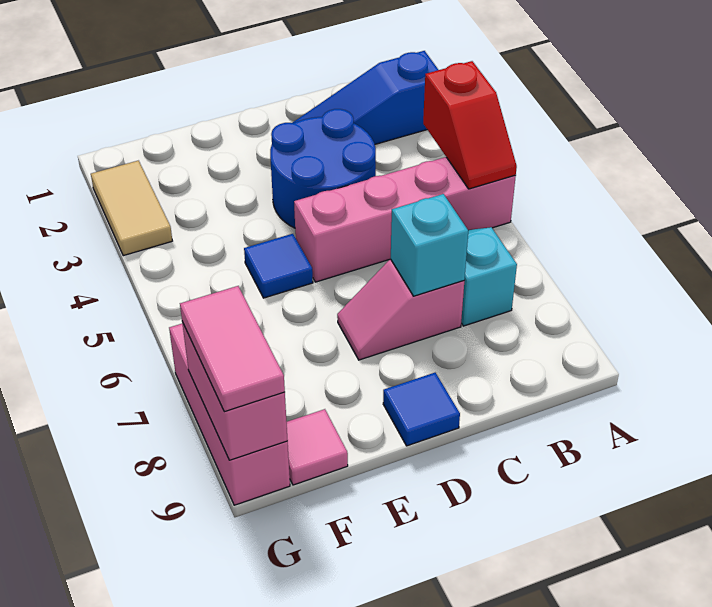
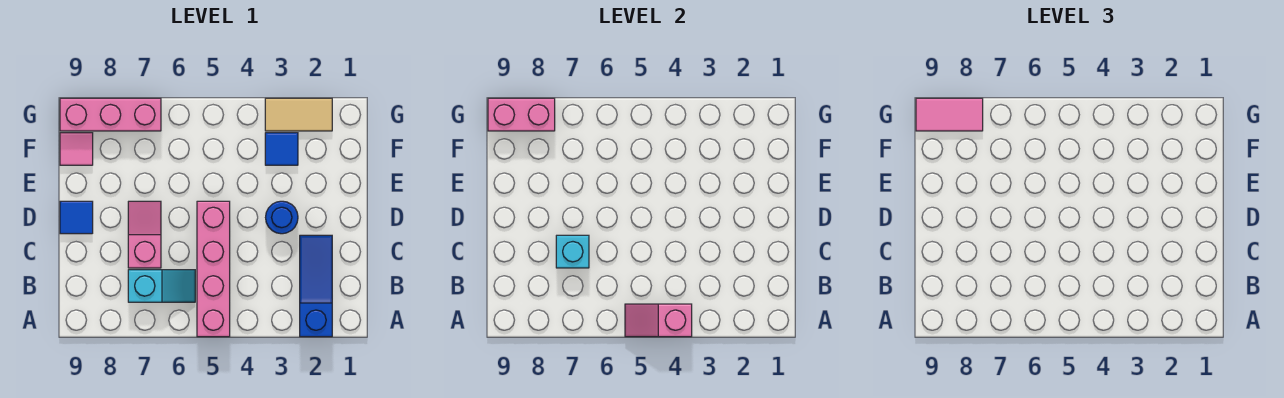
red 1x2 slope [423,61,517,189] -> pink 1x2 slope [625,304,692,337]
blue 2x2 round brick [270,109,376,228] -> blue 1x1 round brick [266,201,298,234]
blue 1x1 tile [244,234,313,298] -> blue 1x1 tile moved to [265,133,298,165]

